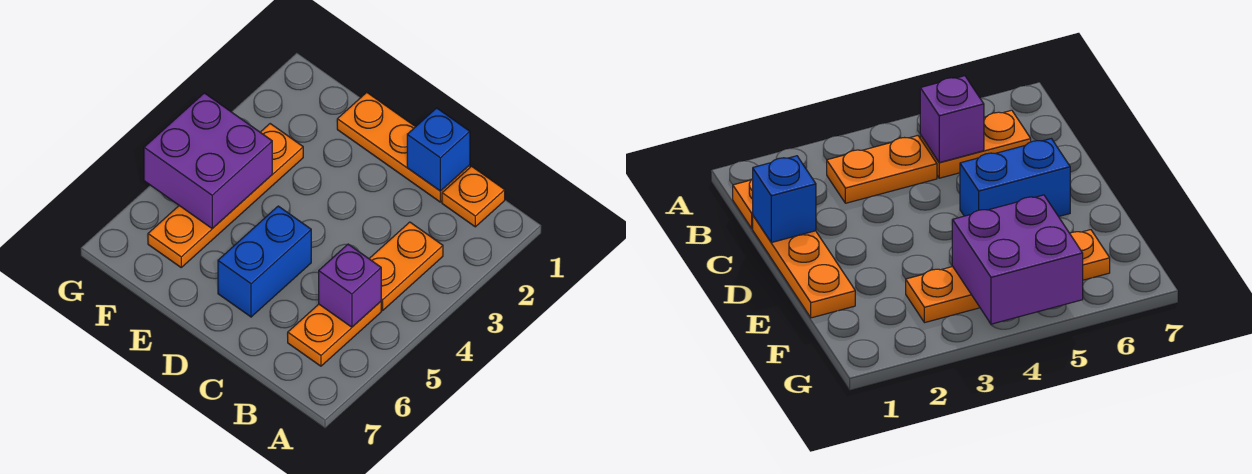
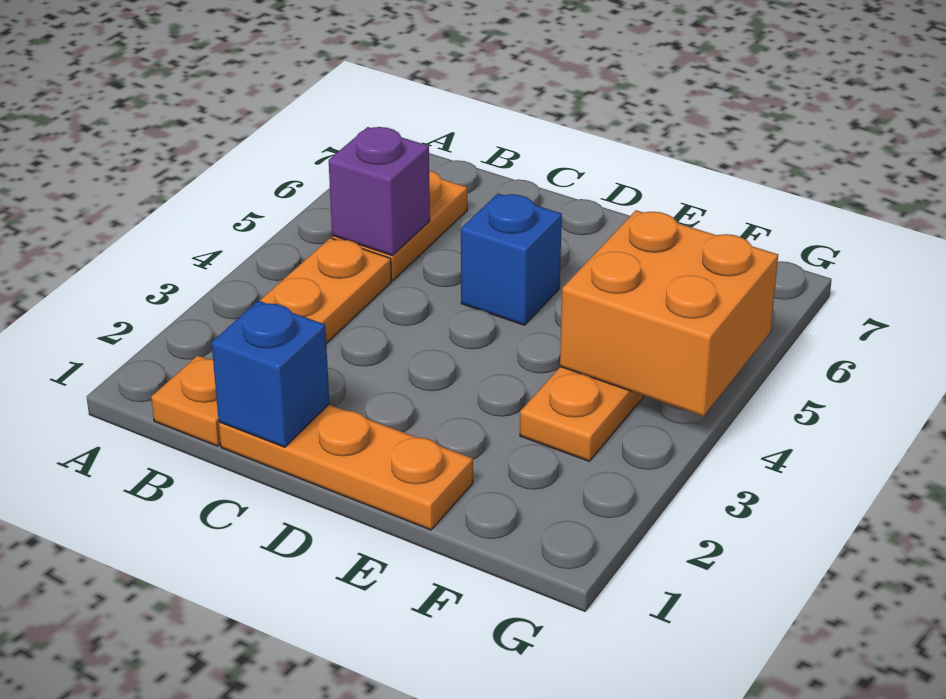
blue 1x2 brick [218,206,311,317] -> blue 1x1 brick [461,194,562,325]
purple 2x2 brick [144,93,272,228] -> orange 2x2 brick [560,210,778,416]

